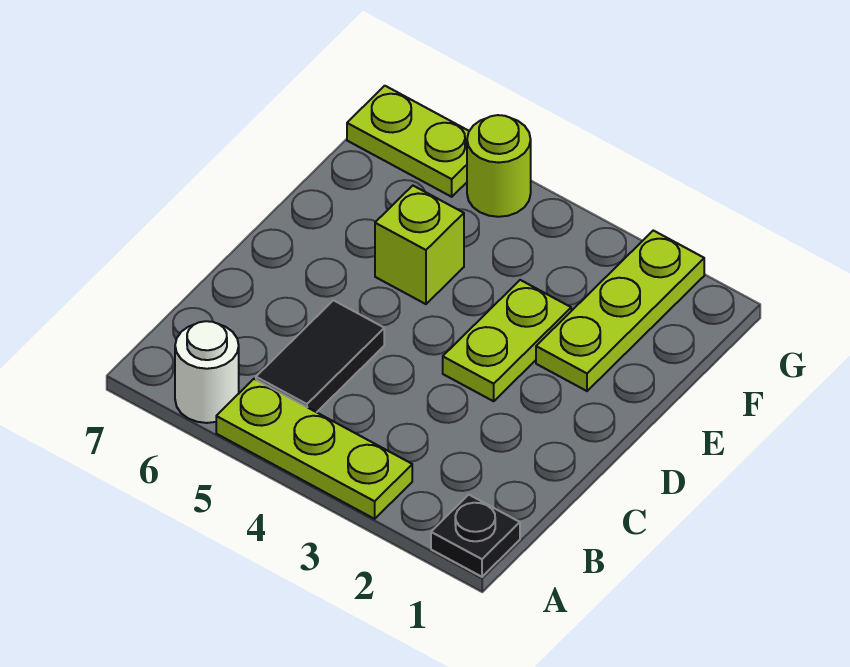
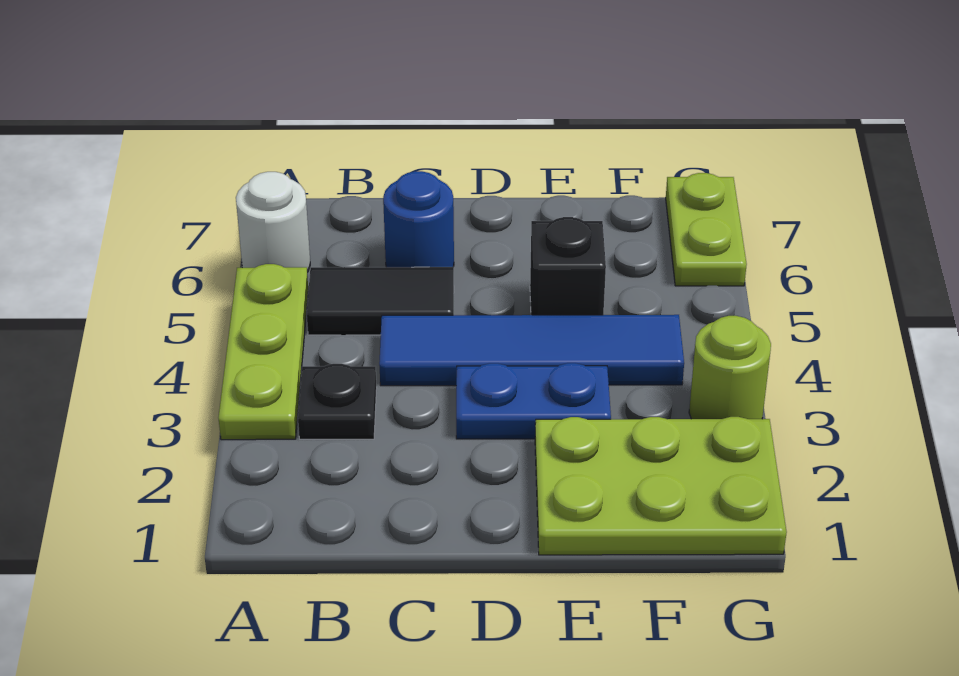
black 1x1 plate [431,495,520,577] -> black 1x1 plate moved to [298,364,377,439]
none -> blue 1x4 tile [379,315,684,386]
none -> blue 1x1 round brick [383,171,454,267]
lime 1x2 plate [443,280,571,401] -> blue 1x2 plate [456,363,611,439]
lime 1x3 plate [536,231,704,391] -> lime 2x3 plate [535,417,787,555]
lime 1x1 brick [375,186,464,304] -> black 1x1 brick [530,217,606,315]
lime 1x1 round brick [467,115,531,217] -> lime 1x1 round brick moved to [689,316,771,419]

